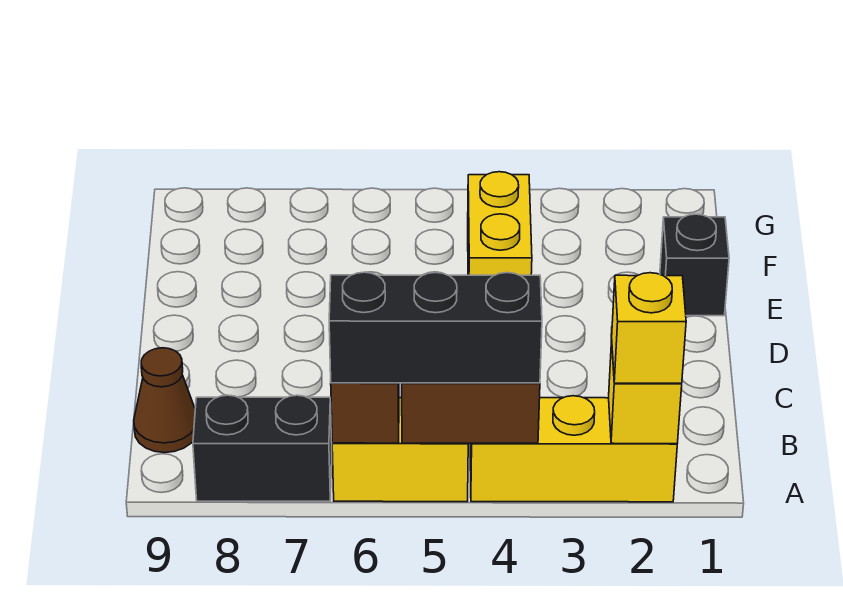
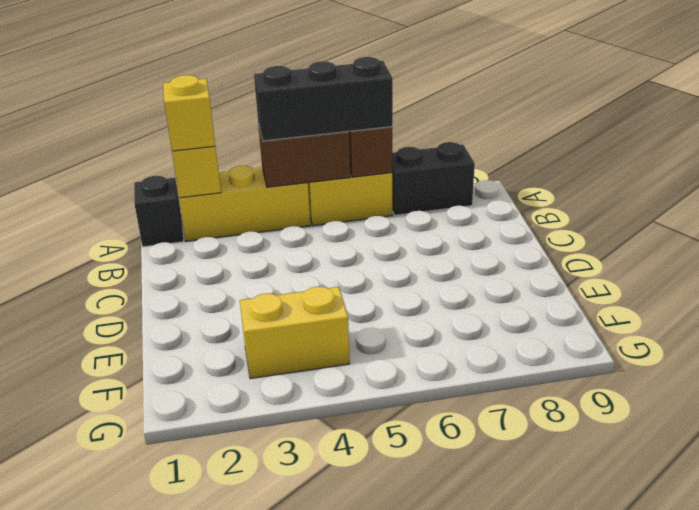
brown 1x1 cone [134,348,195,453] -> none
black 1x1 brick [660,214,729,316] -> black 1x1 brick moved to [134,176,184,247]
yellow 1x2 brick [468,172,532,275] -> yellow 1x2 brick turned to [240,287,350,379]

